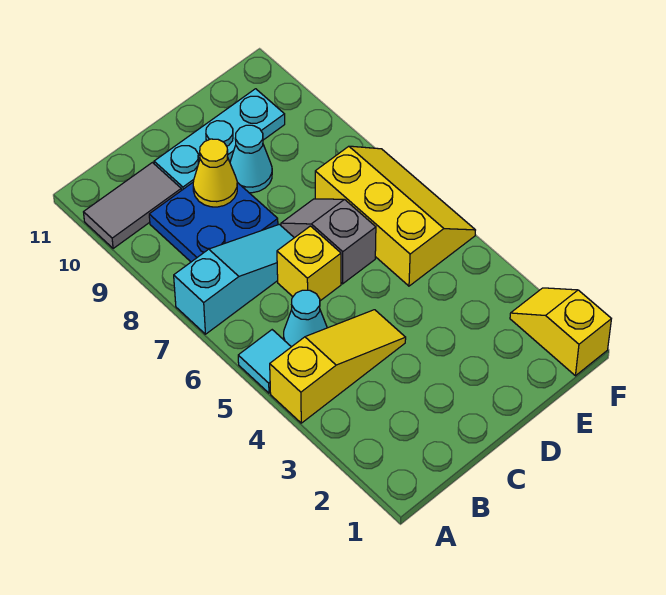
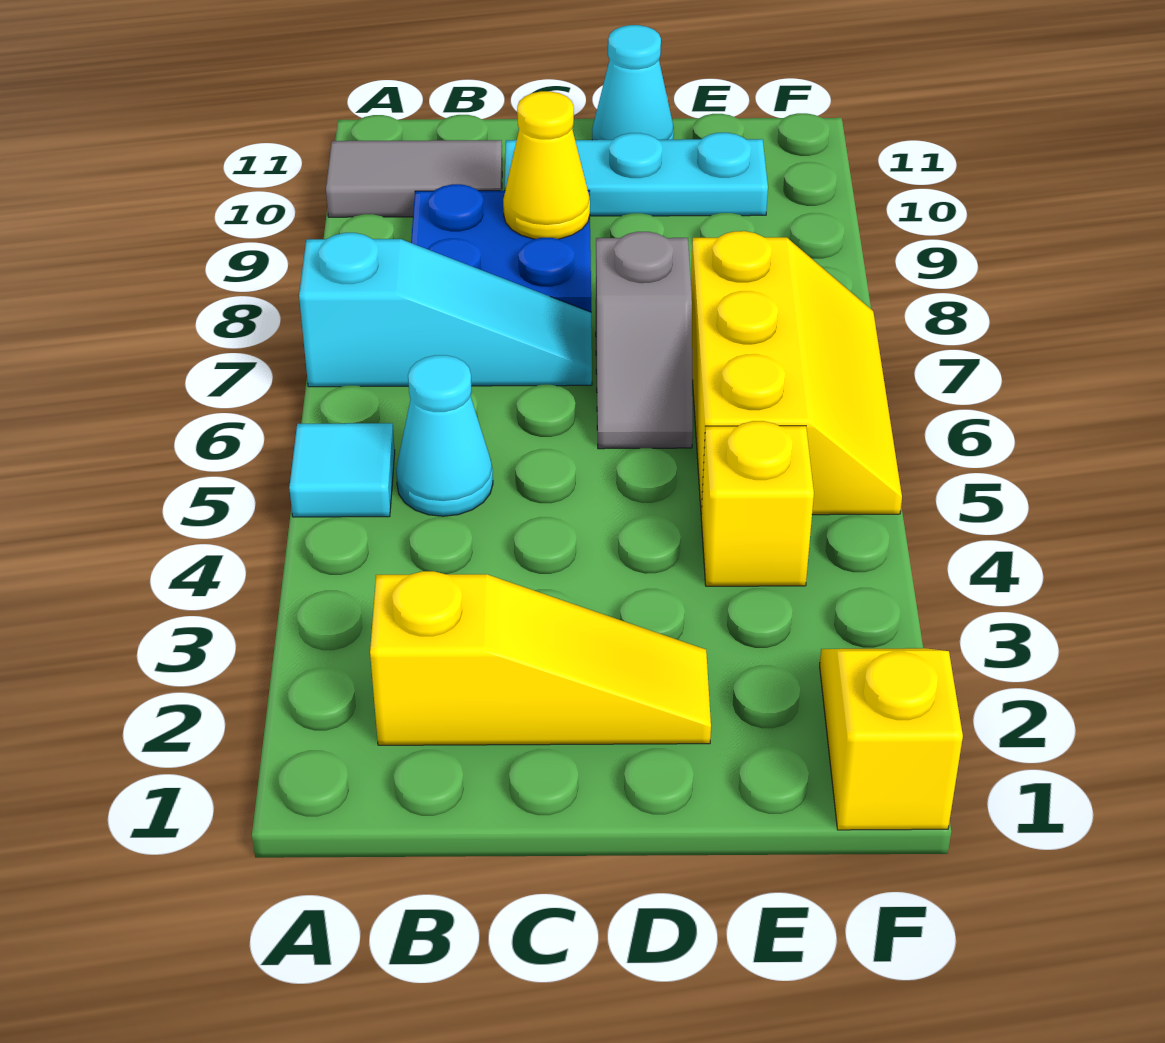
yellow 1x3 slope [270,310,406,423] -> yellow 1x3 slope moved to [370,571,711,745]
yellow 1x1 brick [277,226,341,301] -> yellow 1x1 brick moved to [701,421,814,586]
grey 1x2 slope [281,199,376,284] -> grey 1x2 slope turned to [596,232,693,449]
cyan 1x1 cone [230,125,272,193] -> cyan 1x1 cone moved to [592,25,674,140]

